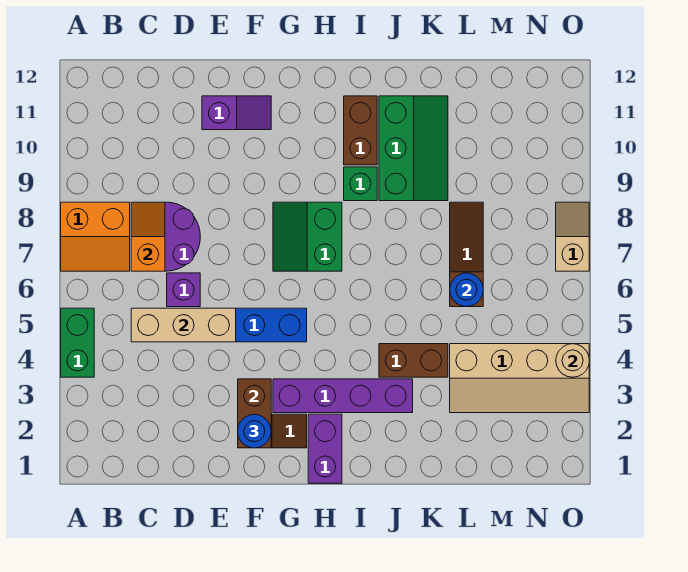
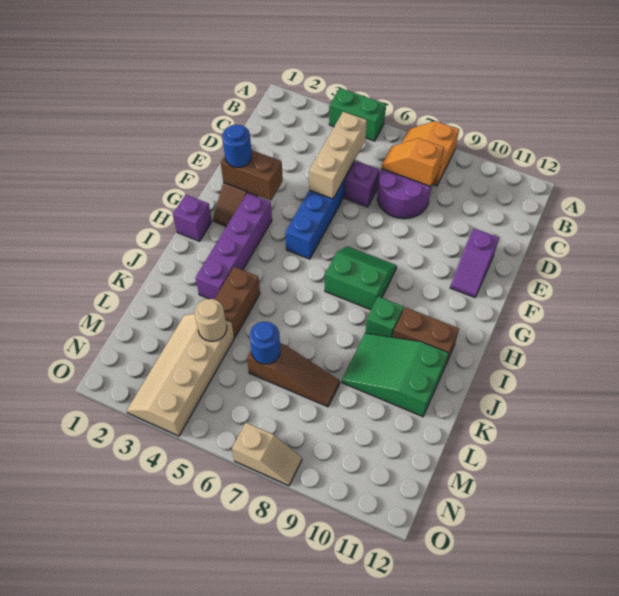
orange 1x2 slope [131,202,165,271] -> orange 1x2 slope turned to [381,138,444,186]
purple 1x2 brick [308,414,342,483] -> purple 1x1 brick [173,195,212,241]
green 2x3 slope [379,96,448,201] -> green 2x3 slope turned to [342,333,448,417]
tan 1x1 round brick [556,344,589,377] -> tan 1x1 round brick moved to [194,299,227,341]

